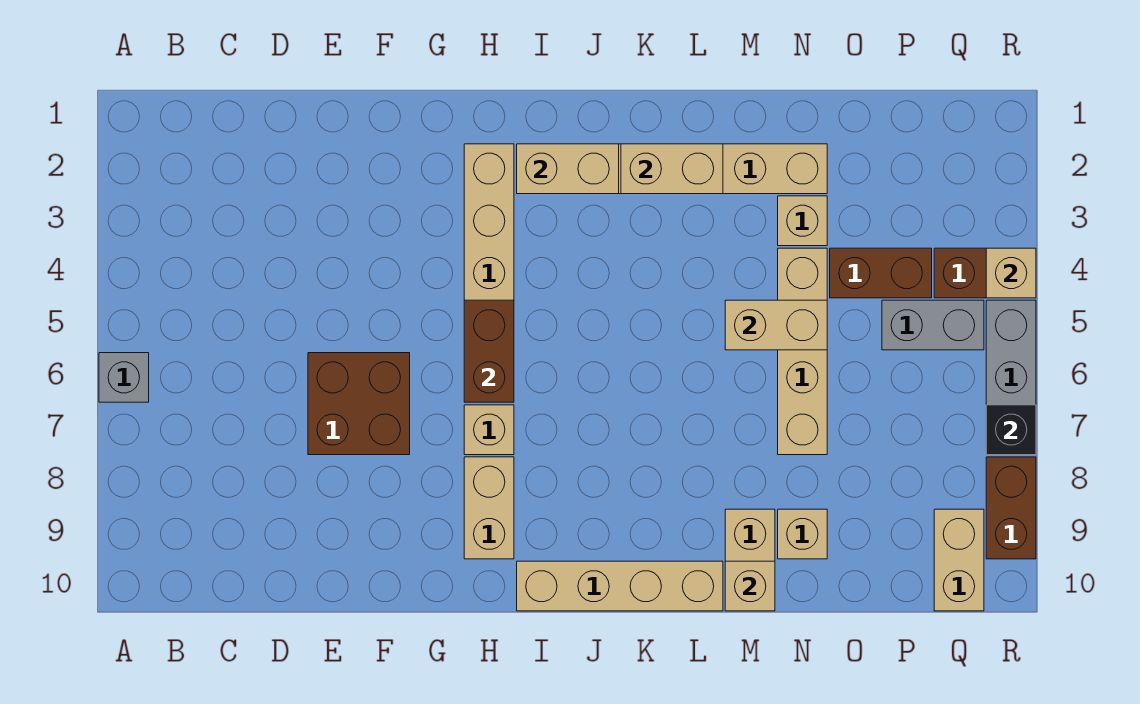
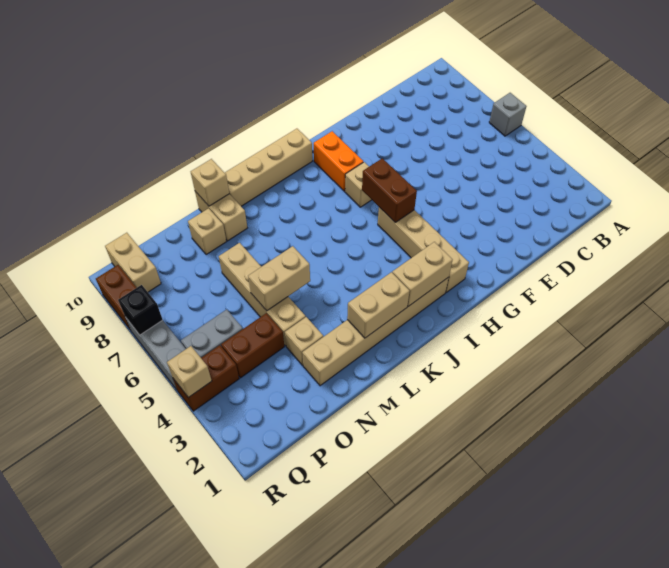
brown 2x2 brick [308,353,410,455] -> none
tan 1x2 brick [464,457,514,559] -> orange 1x2 brick [314,131,363,191]

